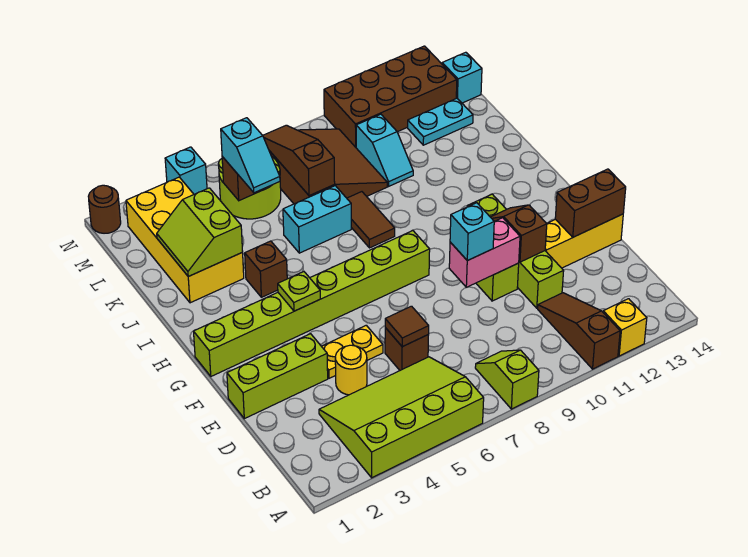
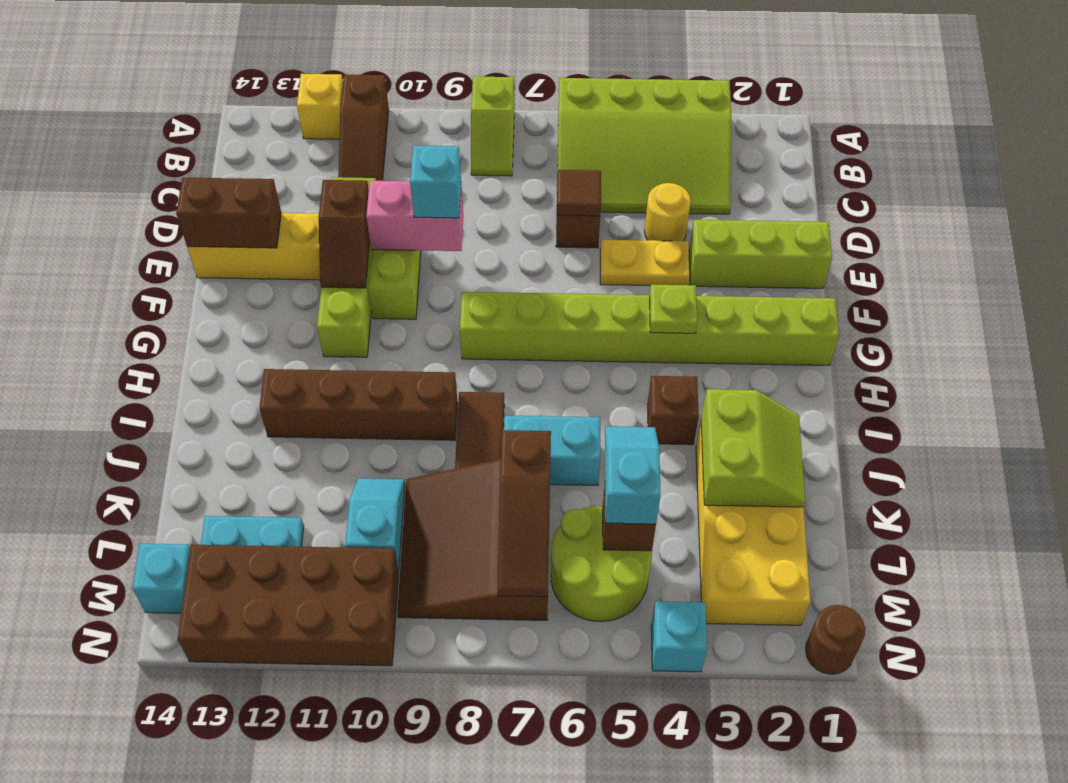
none -> brown 1x4 brick [259,369,457,440]

